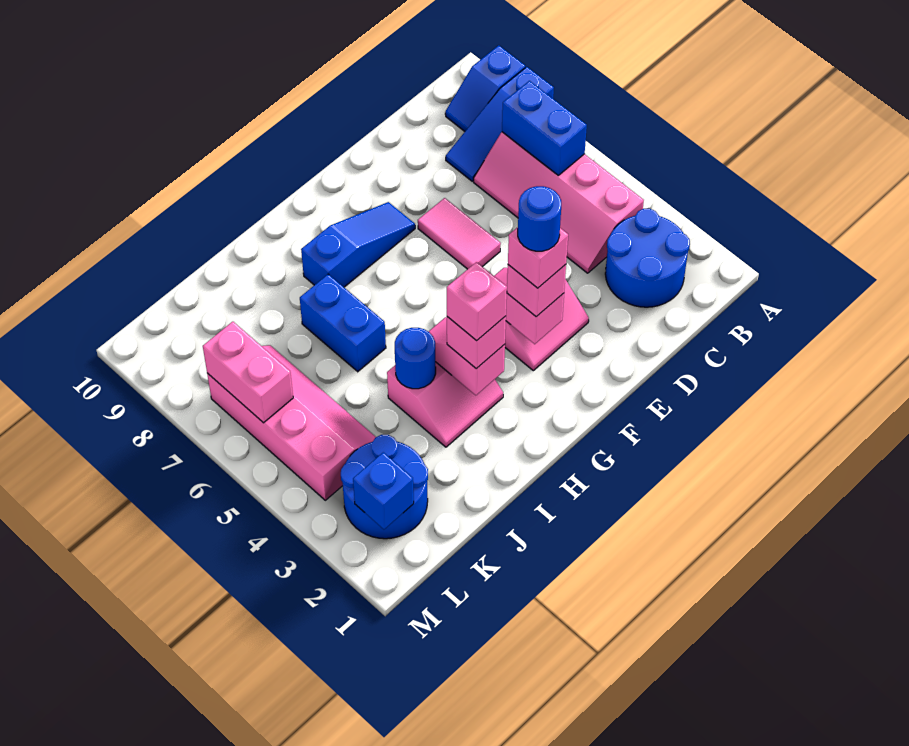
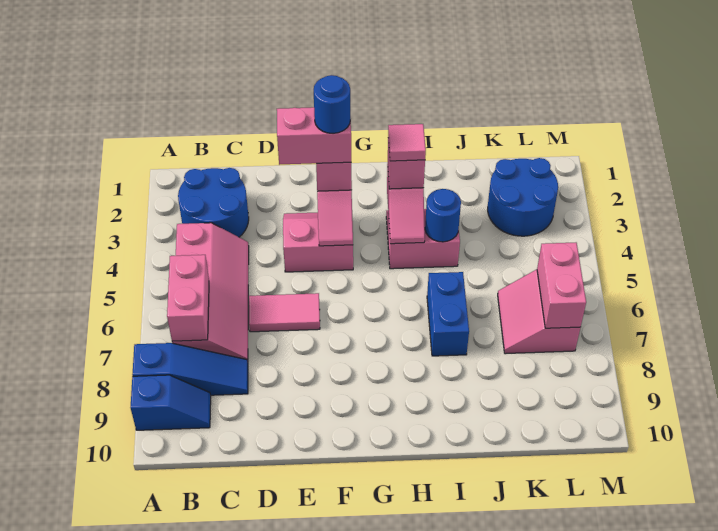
blue 1x2 brick [502,81,587,175] -> pink 1x2 brick [167,255,209,341]
pink 1x2 tile [418,198,501,269] -> pink 1x2 tile turned to [249,293,320,332]
pink 1x1 brick [508,227,568,288] -> pink 1x2 brick [277,107,351,165]
blue 1x3 slope [301,202,415,287] -> none
pink 1x1 brick [447,262,507,341] -> pink 1x1 tile [388,124,426,161]
pink 2x4 slope [207,345,376,500] -> pink 2x2 slope [498,270,580,354]
blue 1x1 brick [353,452,414,529] -> none

